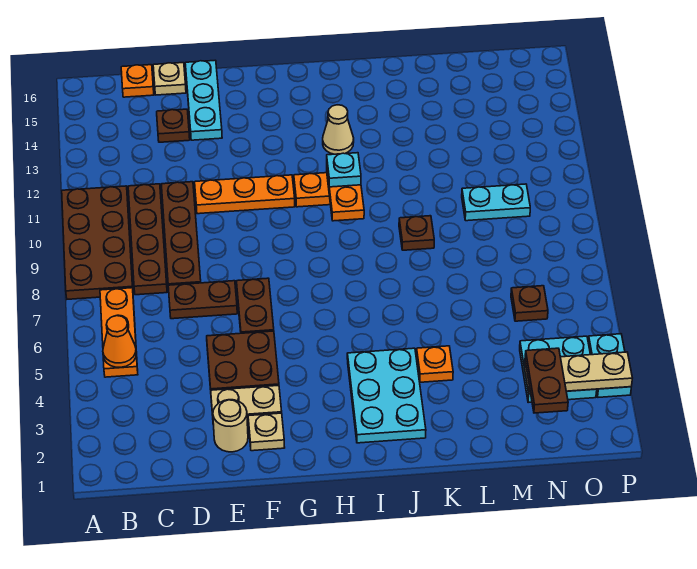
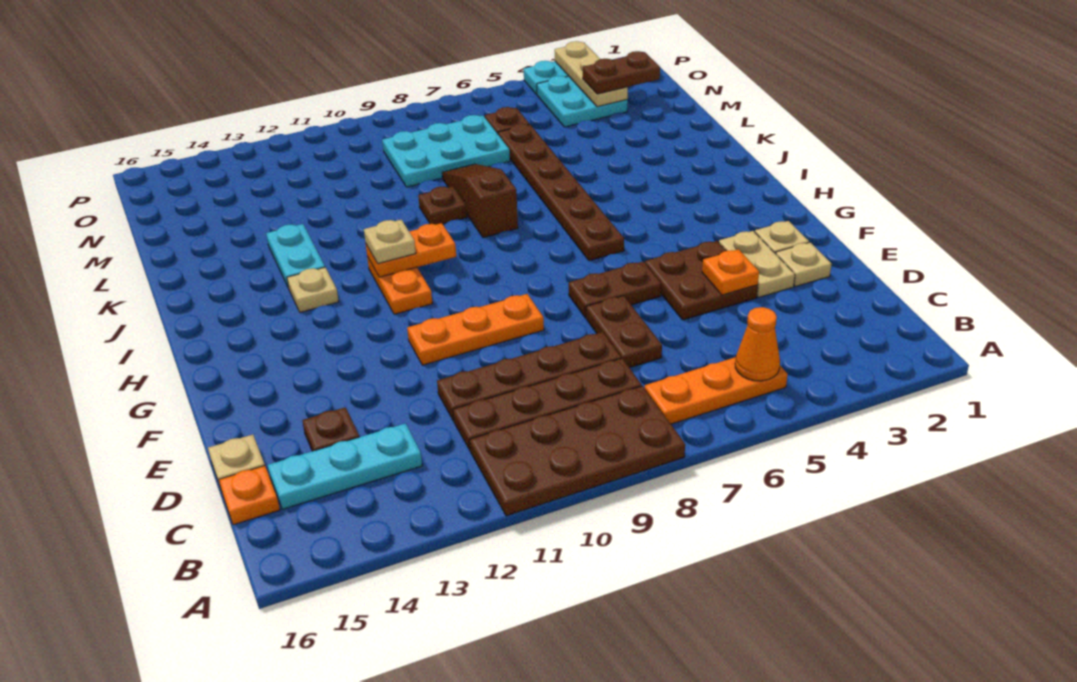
tan 1x1 round brick [213,400,248,452] -> tan 1x1 plate [776,242,831,287]
orange 1x3 plate [195,175,295,214] -> orange 1x3 plate turned to [407,294,544,365]
cyan 1x3 plate [185,60,222,140] -> cyan 1x3 plate moved to [268,423,422,509]
none -> brown 1x6 plate [498,124,624,261]
cyan 2x3 plate [347,348,426,443] -> cyan 2x3 plate moved to [382,115,510,187]
cyan 1x1 plate [327,153,361,187] -> tan 1x1 plate [364,220,416,264]
tan 1x1 cone [323,105,354,154] -> tan 1x1 plate [287,267,339,312]
none -> brown 1x3 slope [442,164,518,238]
orange 1x1 plate [416,346,453,382] -> orange 1x1 plate moved to [702,249,759,295]
cyan 1x2 plate [462,184,530,221] -> cyan 1x2 plate moved to [266,224,325,288]

